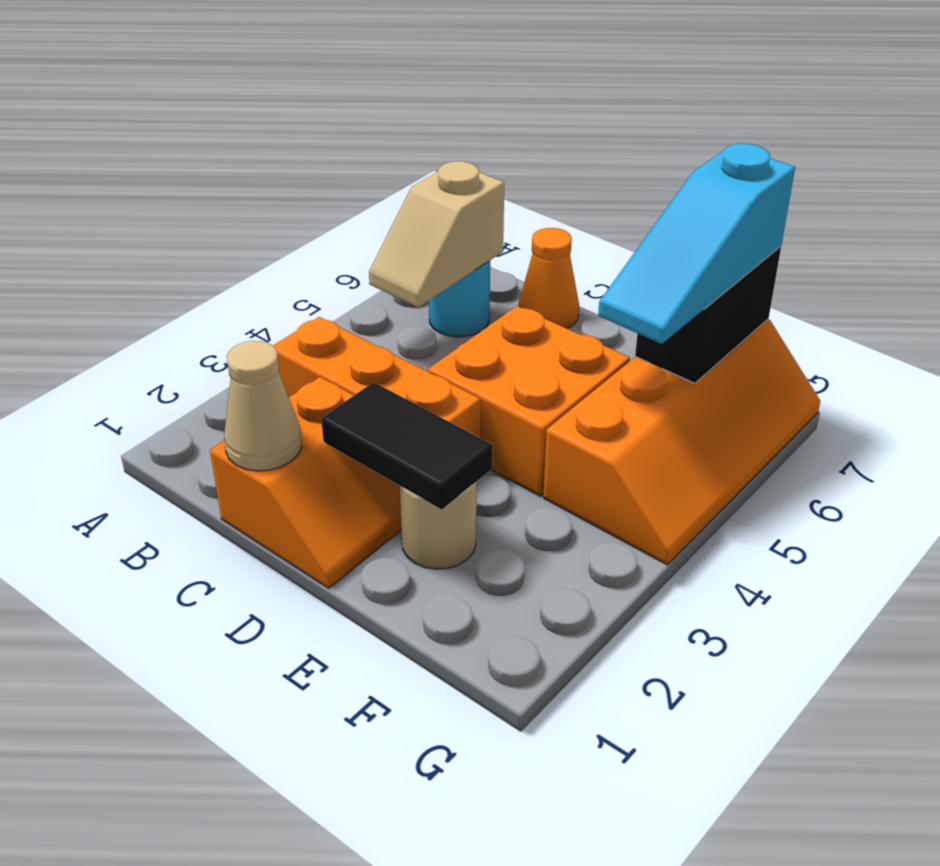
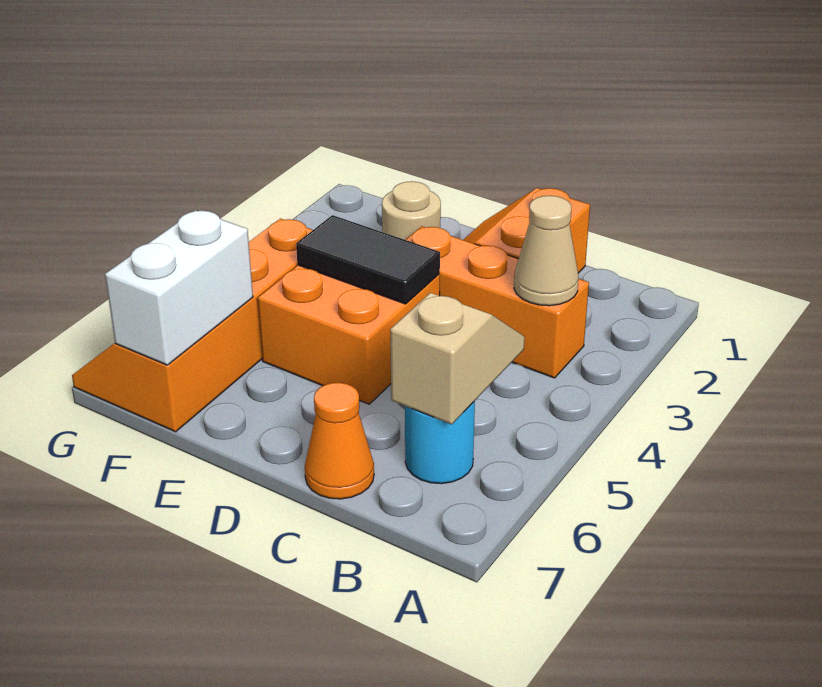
tan 1x1 cone [224,341,302,471] -> tan 1x1 cone moved to [514,196,578,306]
black 1x2 tile [321,382,493,509] -> black 1x2 tile moved to [296,215,440,304]
cyan 1x3 slope [598,144,795,344] -> none
black 1x2 brick [635,246,781,383] -> white 1x2 brick [105,210,253,365]

